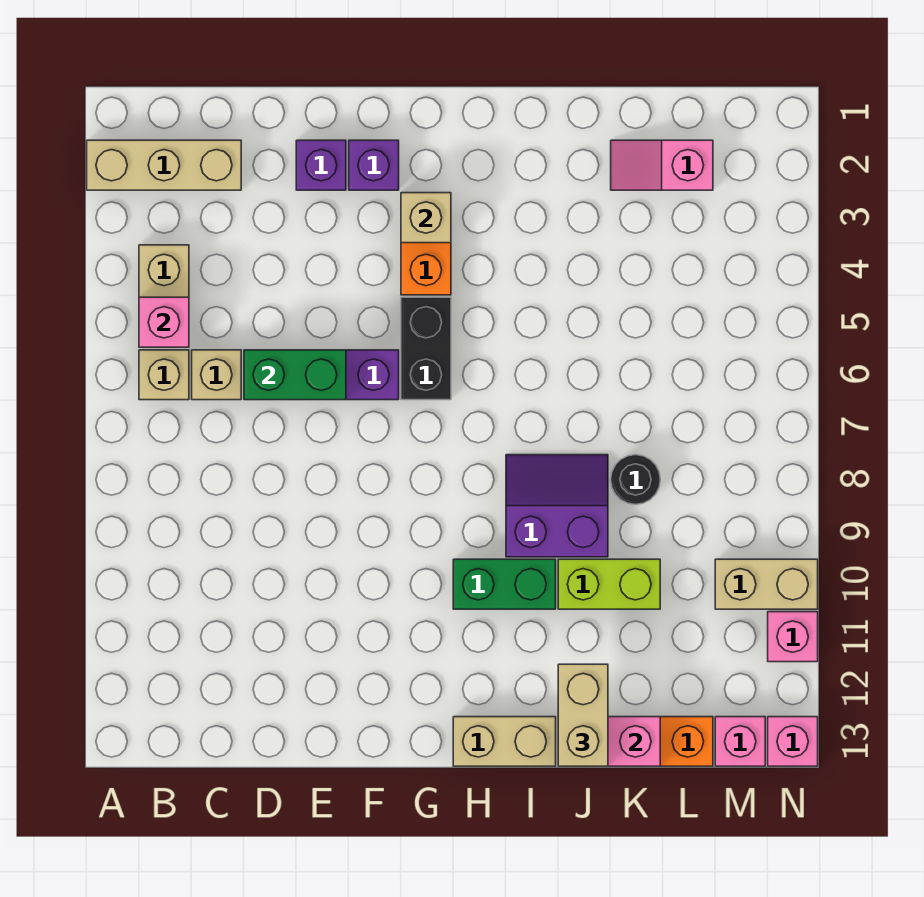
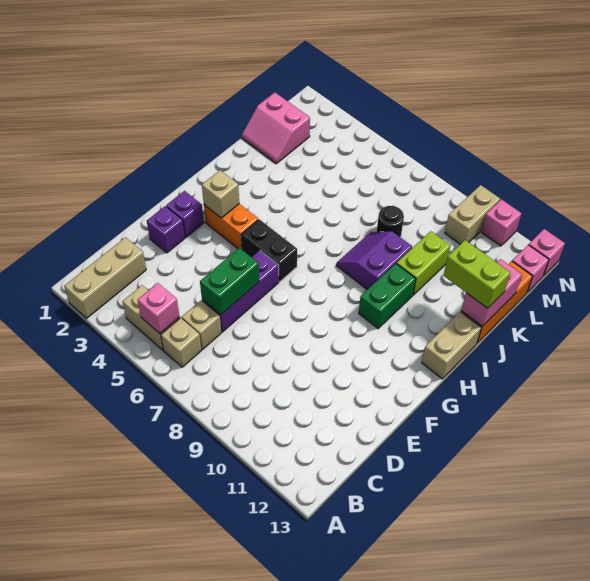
tan 1x2 brick [558,664,608,766] -> lime 1x2 brick [444,240,510,308]
pink 1x2 slope [611,140,713,190] -> pink 2x2 slope [242,92,310,164]

